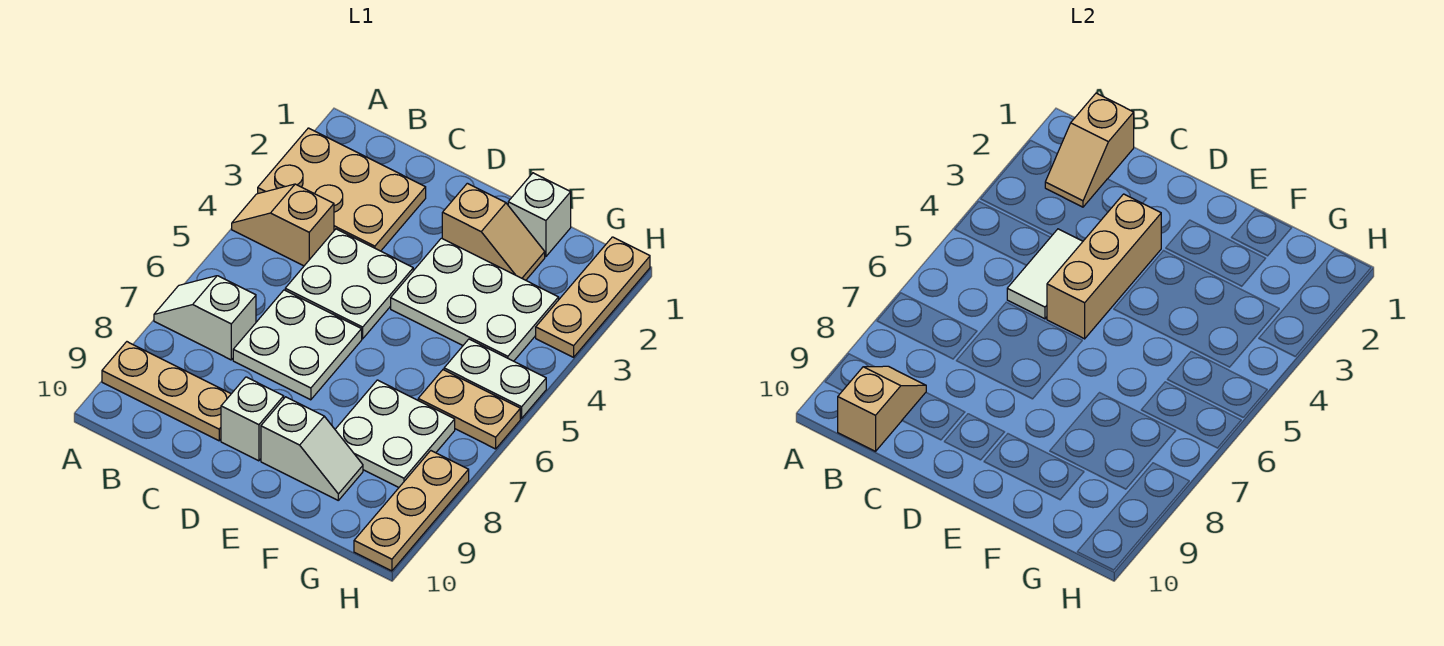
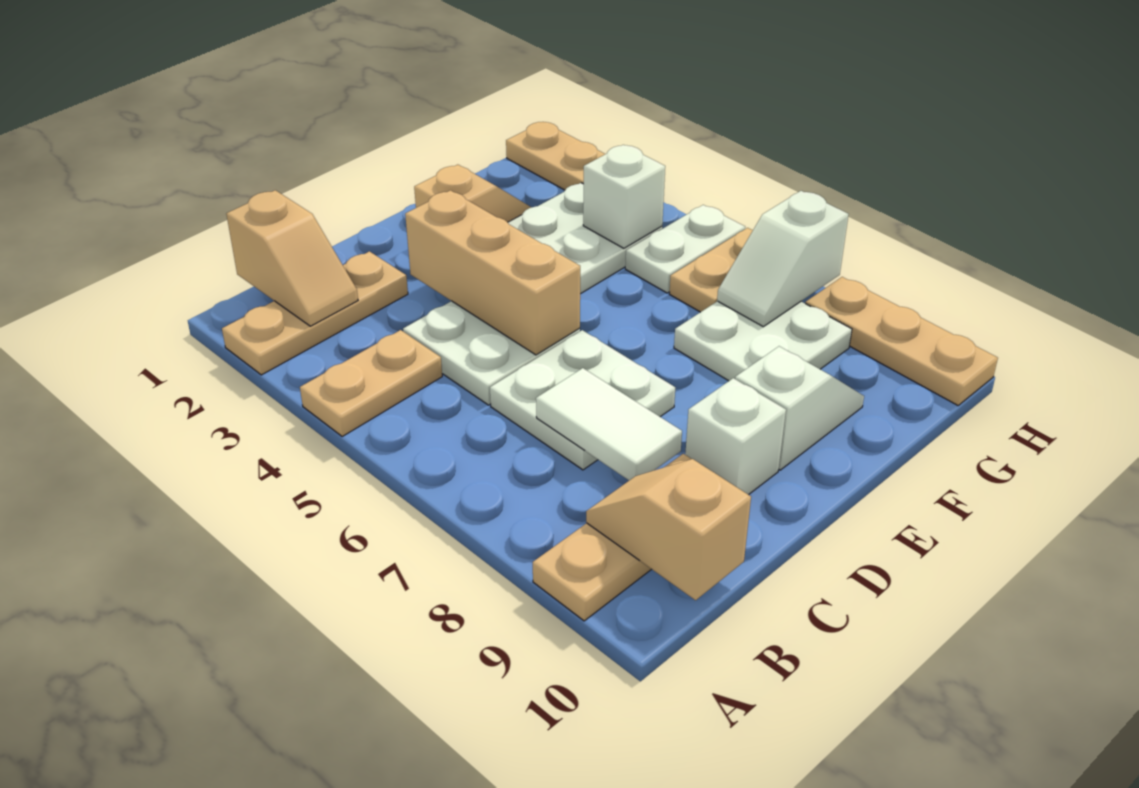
tan 2x3 plate [258,128,426,251] -> tan 1x3 plate [222,251,408,375]
tan 1x2 slope [232,184,334,266] -> tan 1x2 plate [300,330,442,437]
white 1x2 slope [154,276,256,360] -> white 1x2 slope moved to [717,191,849,327]
white 1x2 tile [1007,229,1083,319] -> white 1x2 tile moved to [536,368,682,480]
white 1x1 brick [508,173,571,257] -> white 1x1 brick moved to [583,145,665,248]

